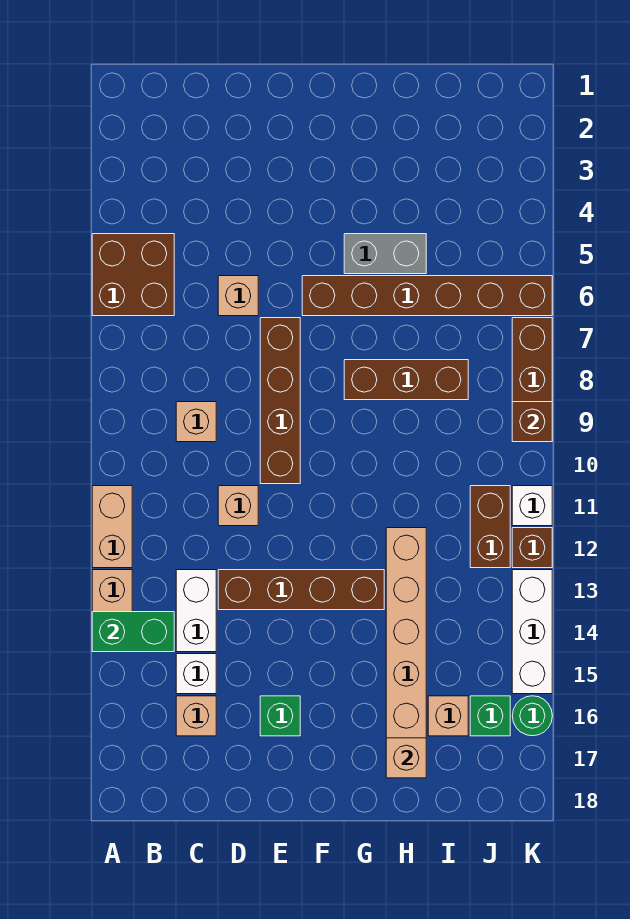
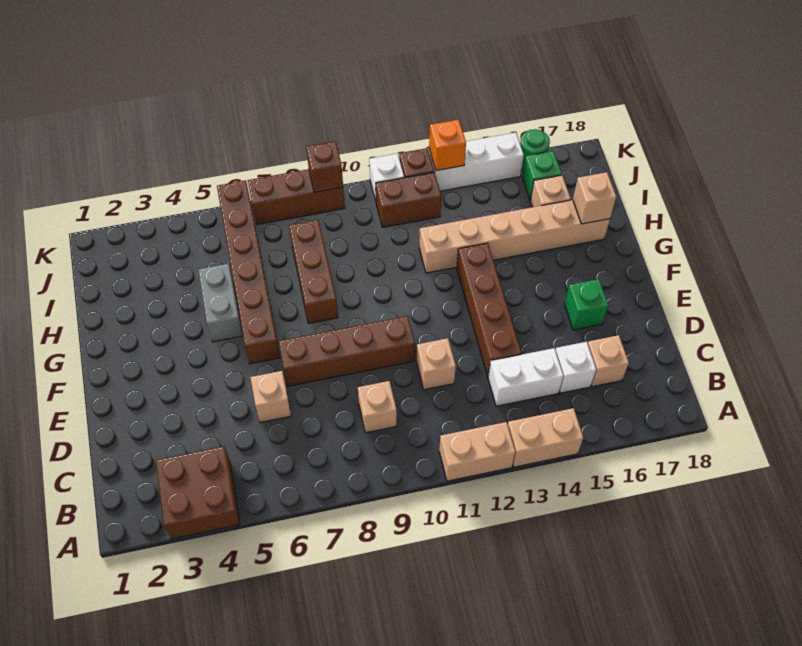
brown 2x2 brick [92,234,174,316] -> brown 2x2 brick moved to [156,446,240,539]
green 1x2 brick [92,612,174,652] -> none
none -> orange 1x1 brick [429,120,466,171]

